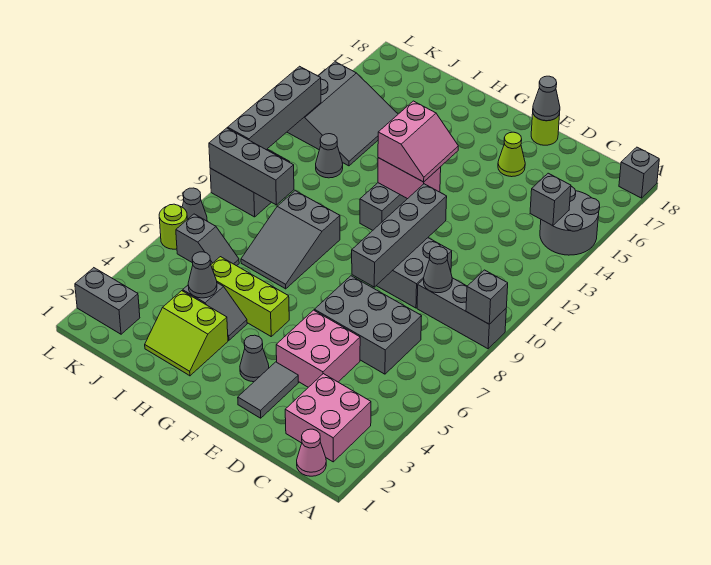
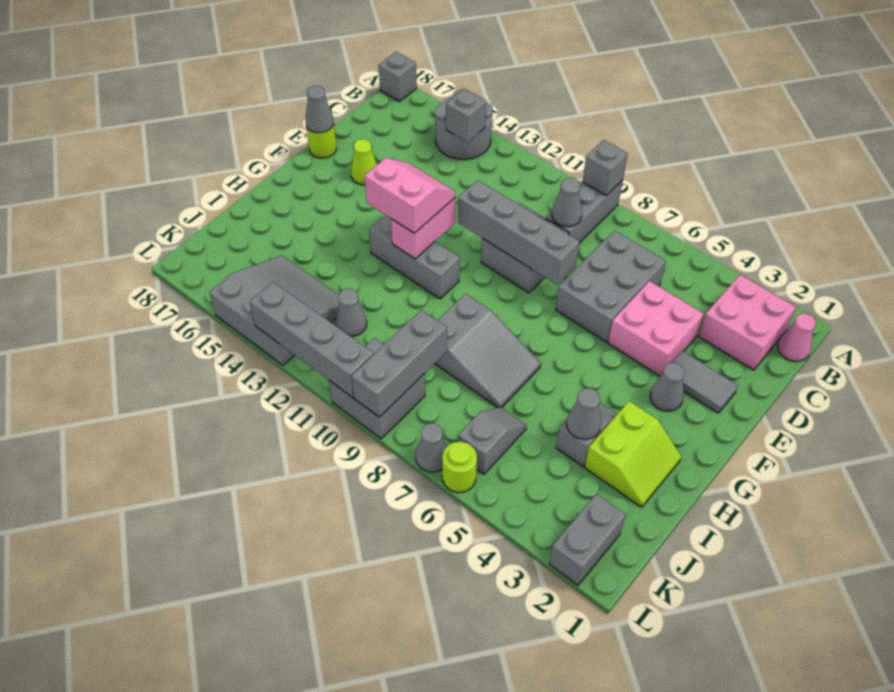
lime 1x3 brick [211,257,289,336] -> none

